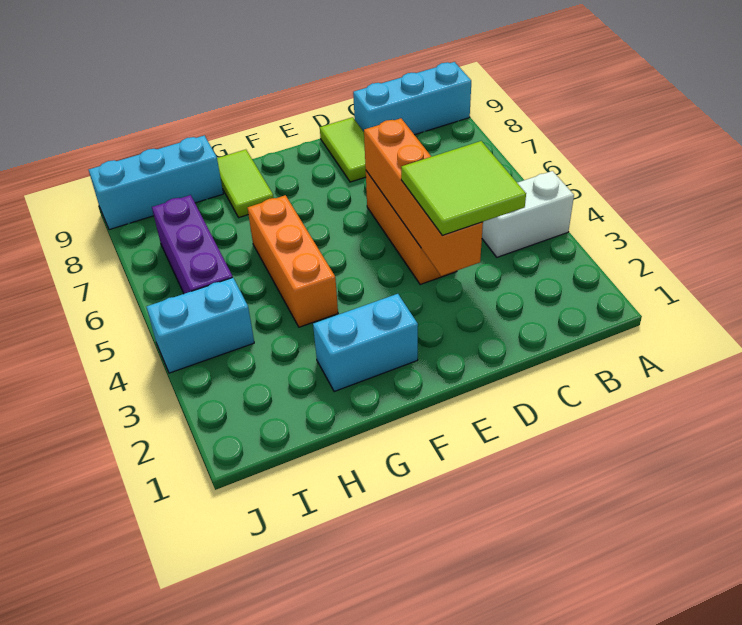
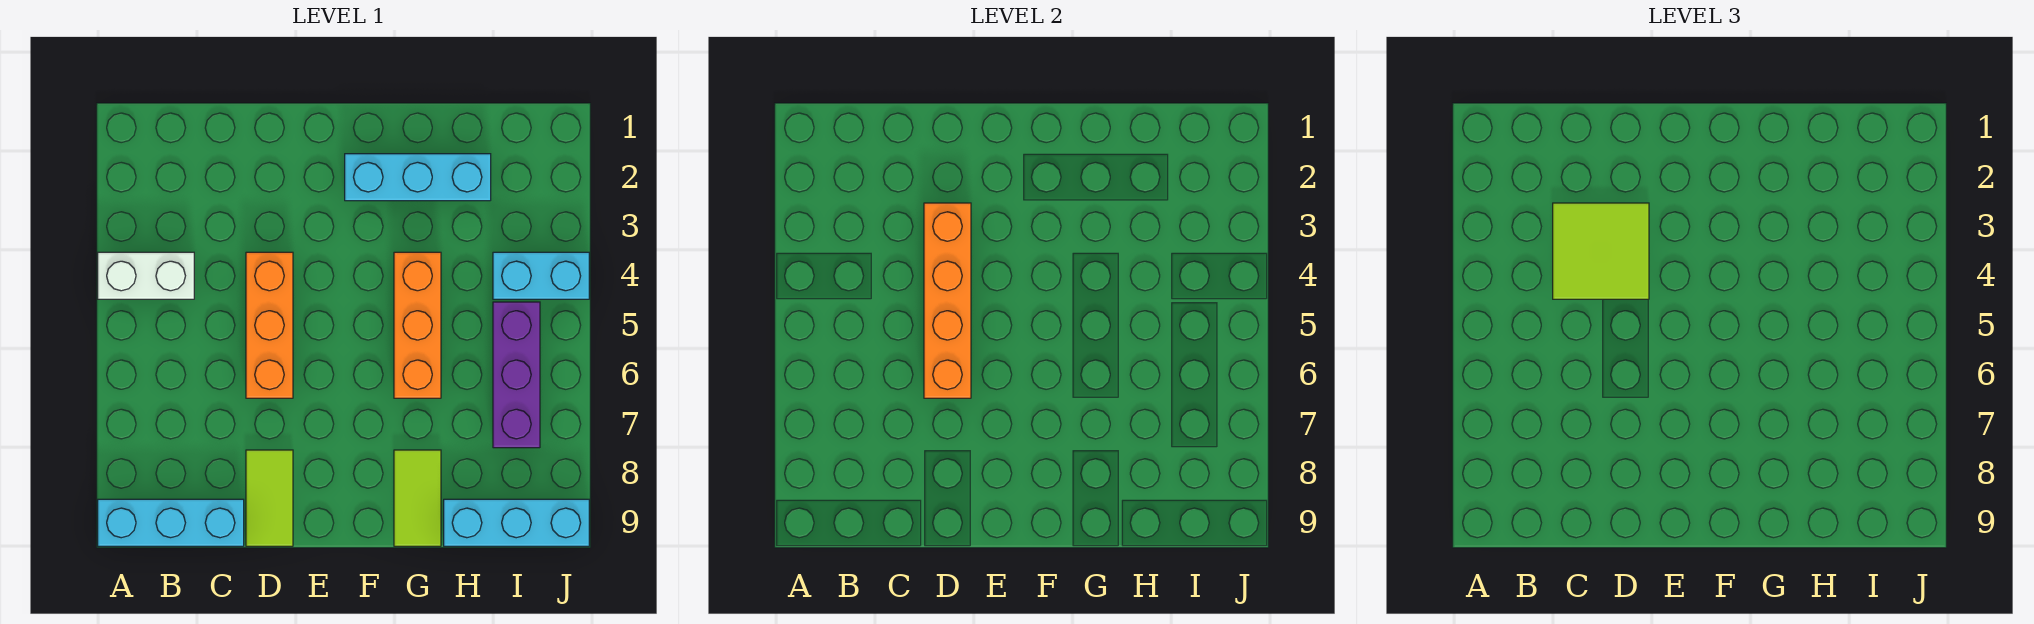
cyan 1x2 brick [313,294,418,392] -> cyan 1x3 brick [345,154,491,201]

